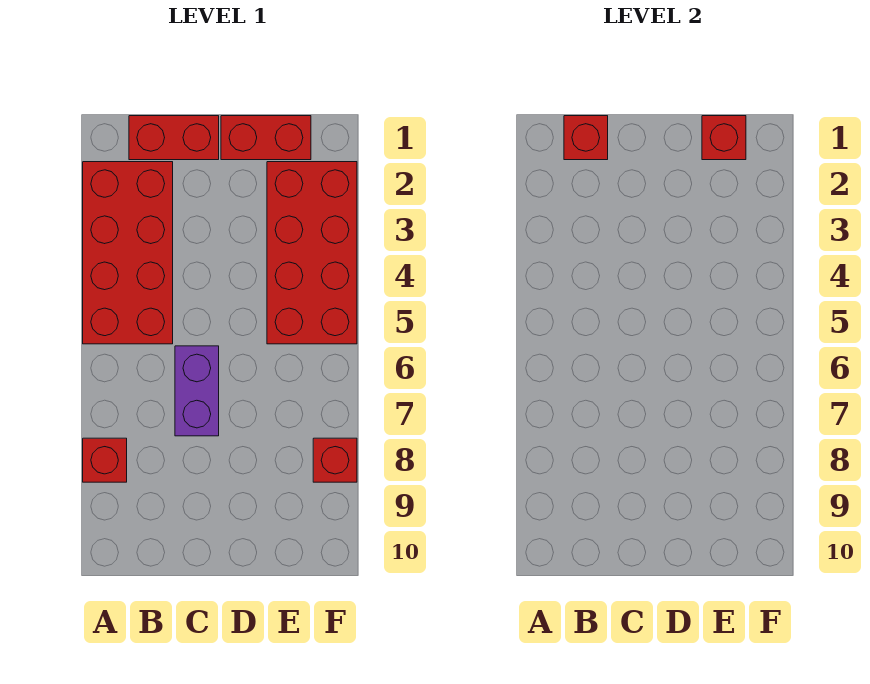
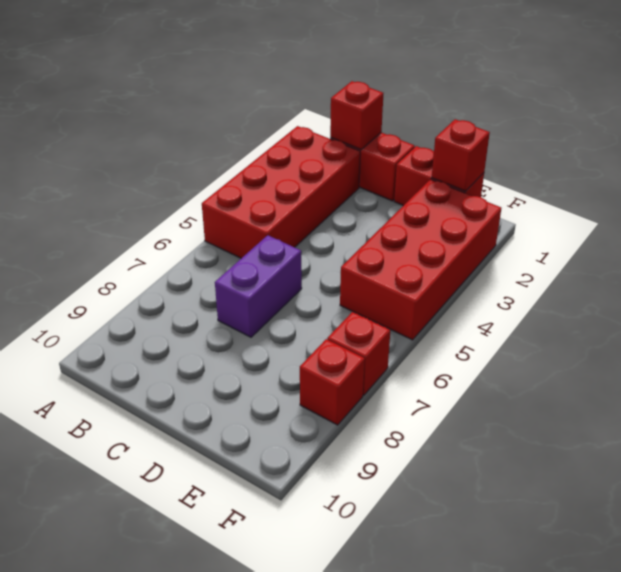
red 1x1 brick [83,438,127,482] -> red 1x1 brick moved to [327,312,390,395]

